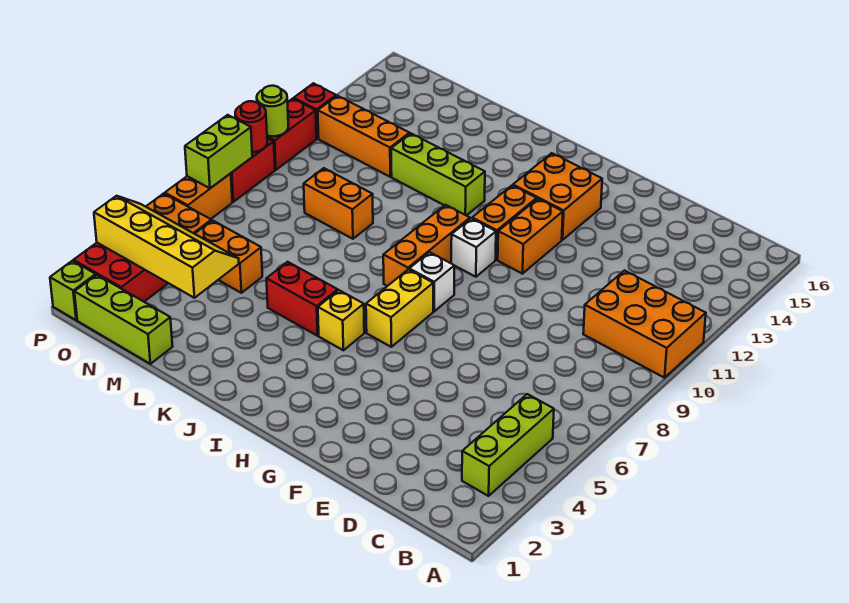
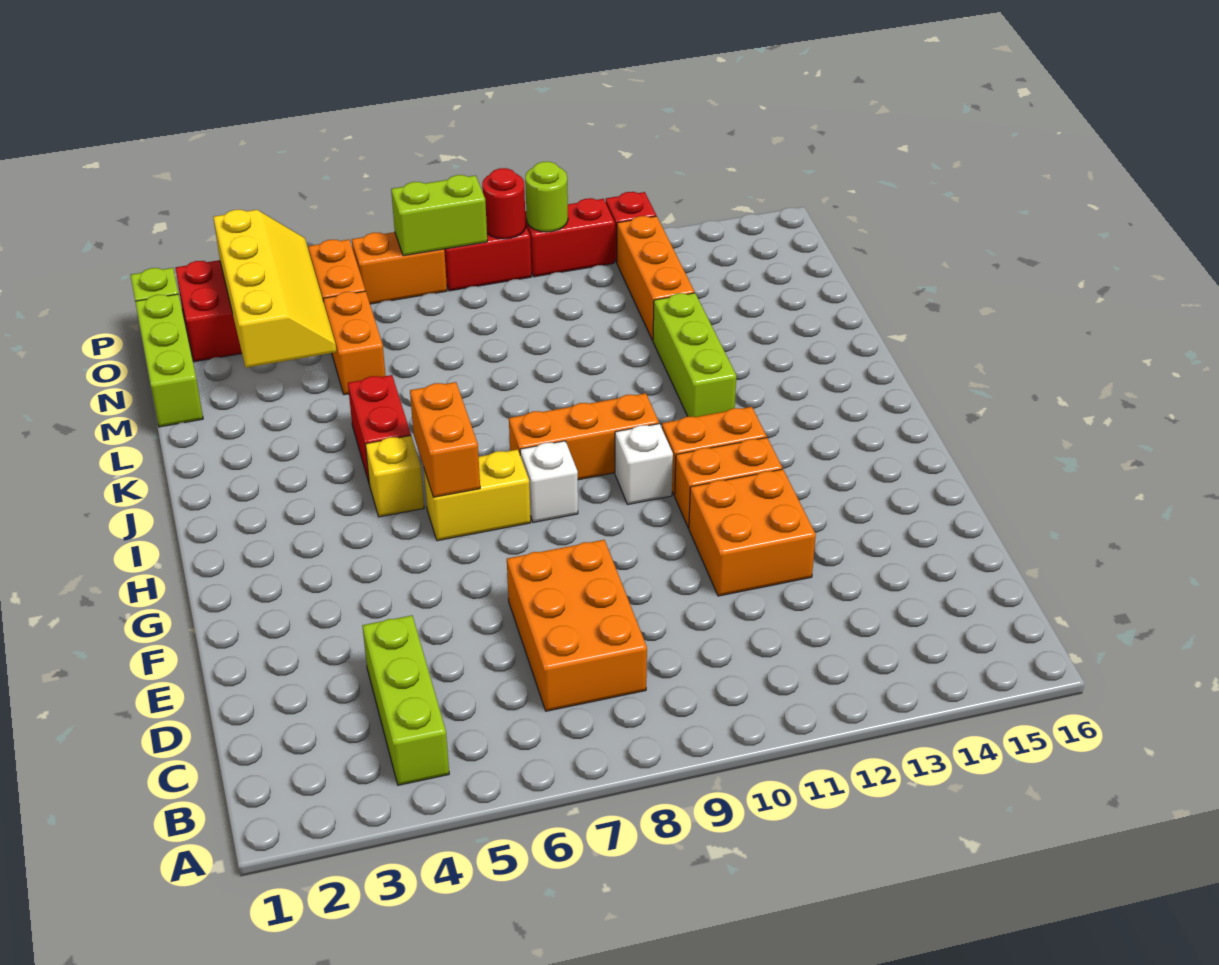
orange 2x3 brick [583,271,706,378] -> orange 2x3 brick moved to [507,540,647,711]
lime 1x3 brick [462,394,554,496] -> lime 1x3 brick turned to [362,615,449,785]
orange 2x2 brick [513,153,602,240] -> orange 2x2 brick moved to [689,469,816,596]
orange 1x2 brick [304,168,373,239] -> orange 1x2 brick moved to [410,382,480,497]

